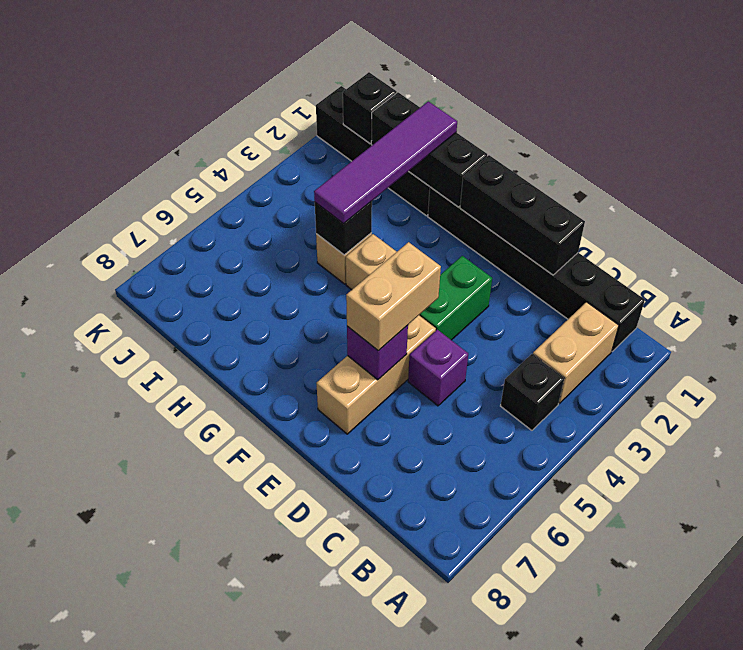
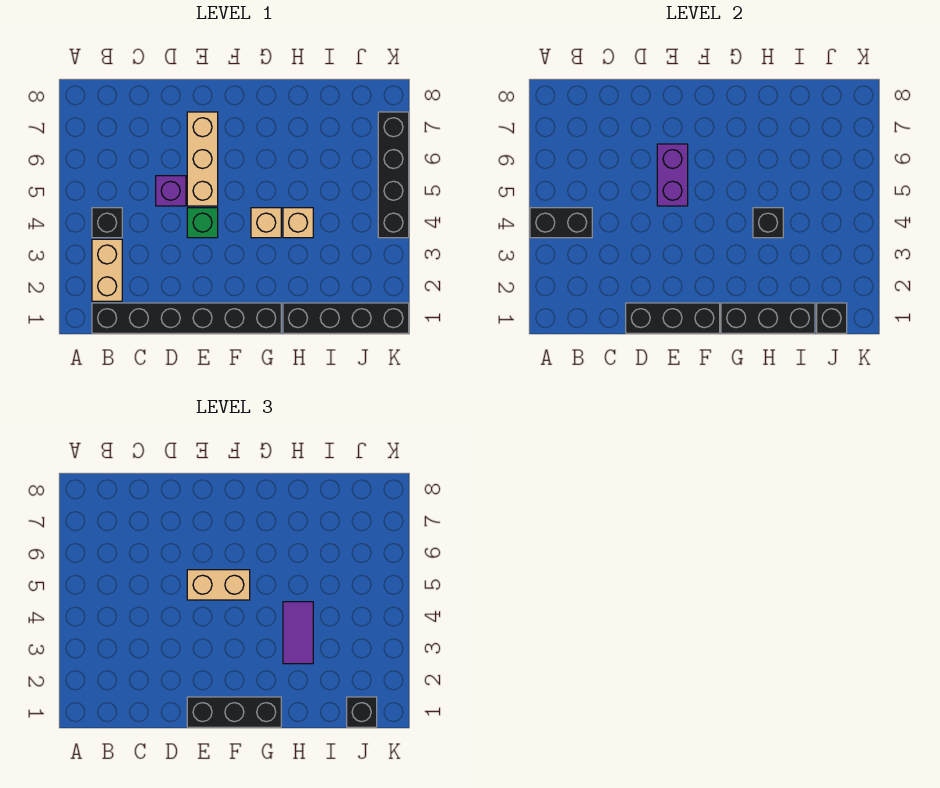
none -> black 1x2 brick [530,208,592,238]
none -> black 1x3 brick [187,697,281,727]
green 1x2 brick [419,256,492,340] -> green 1x1 brick [187,208,218,238]
tan 1x2 brick [346,242,441,351] -> tan 1x2 brick turned to [187,570,250,600]
purple 1x1 brick [347,325,408,380] -> purple 1x2 brick [657,144,688,206]
purple 1x4 tile [314,101,457,224] -> purple 1x2 tile [283,602,313,664]
none -> black 1x1 brick [347,697,377,727]
none -> black 1x4 brick [378,112,409,238]

